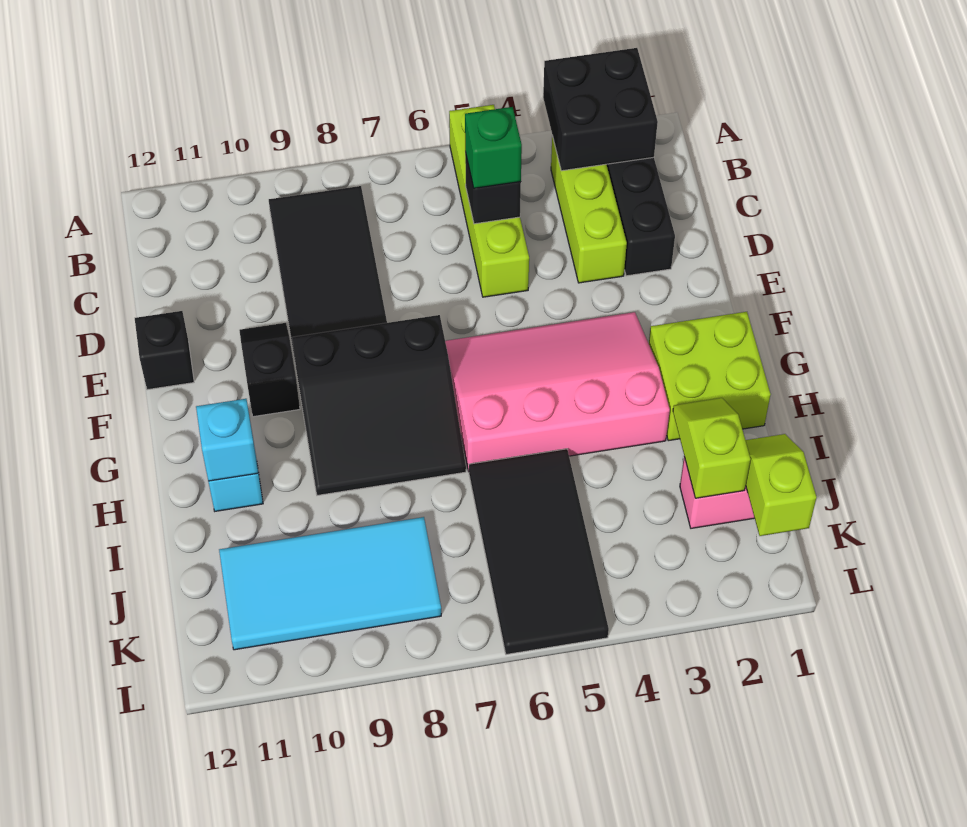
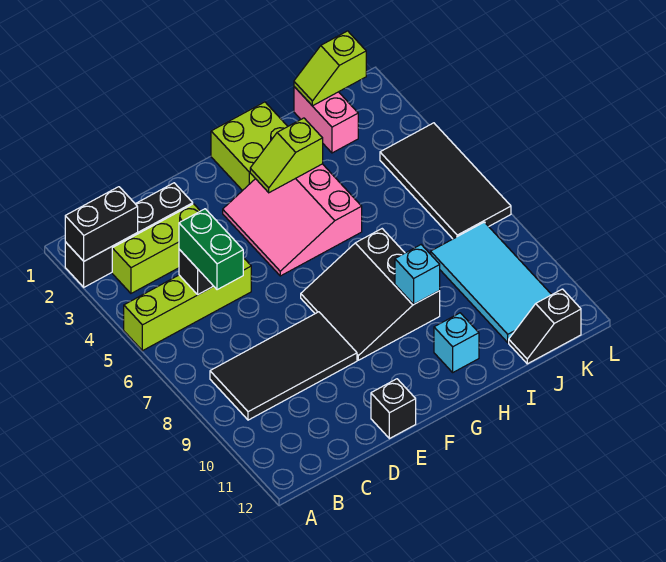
black 2x2 brick [543,48,658,171] -> black 1x2 brick [65,187,138,261]
green 1x1 brick [465,107,522,188] -> green 1x2 brick [179,209,243,290]
black 1x2 slope [239,323,300,417] -> black 1x2 slope moved to [509,289,581,364]
pink 3x4 slope [445,312,670,472] -> pink 3x3 slope [223,164,362,276]
black 3x3 slope [292,315,466,495] -> black 3x3 slope turned to [301,229,440,360]
cyan 1x1 brick [196,399,258,481] -> cyan 1x1 brick moved to [395,245,440,304]
lime 1x2 slope [673,398,750,498] -> lime 1x2 slope moved to [250,118,323,193]
black 2x4 tile [469,449,609,655] -> black 2x4 tile turned to [380,123,511,239]

